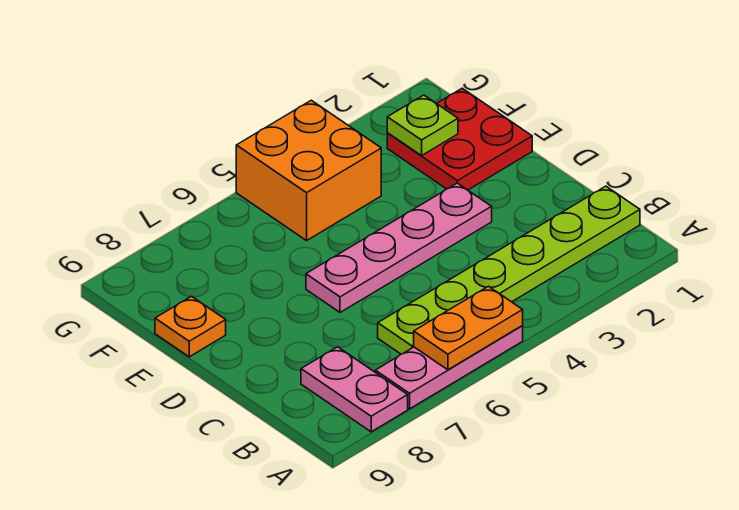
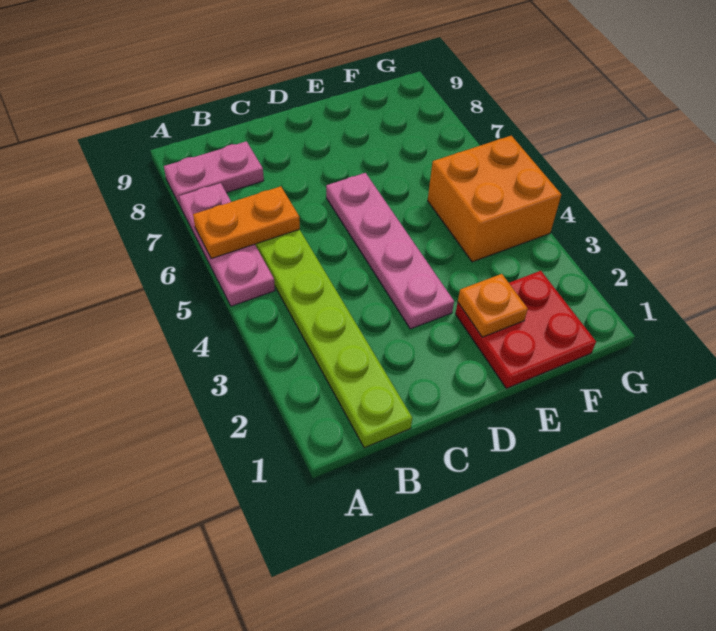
orange 1x2 plate [414,286,523,370] -> orange 1x2 plate turned to [193,186,300,259]
orange 1x1 plate [155,296,226,357] -> orange 1x1 plate moved to [458,274,528,337]
lime 1x1 plate [387,95,458,156] -> none

